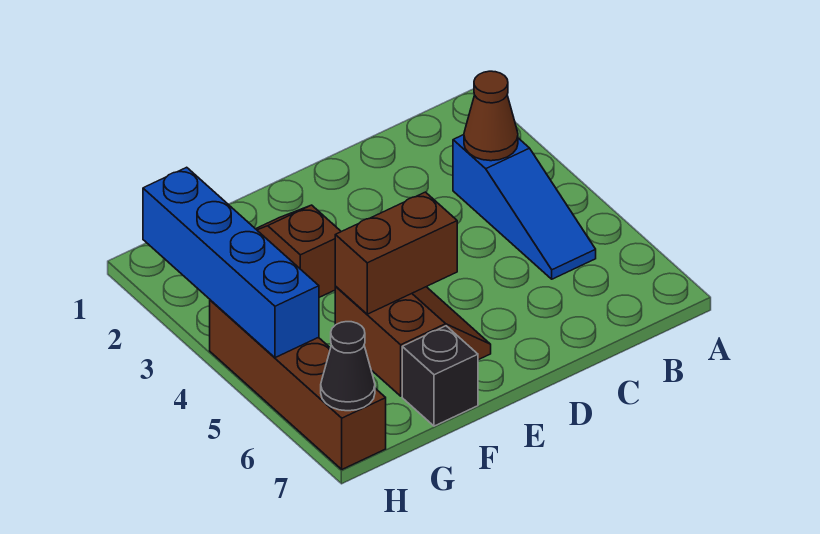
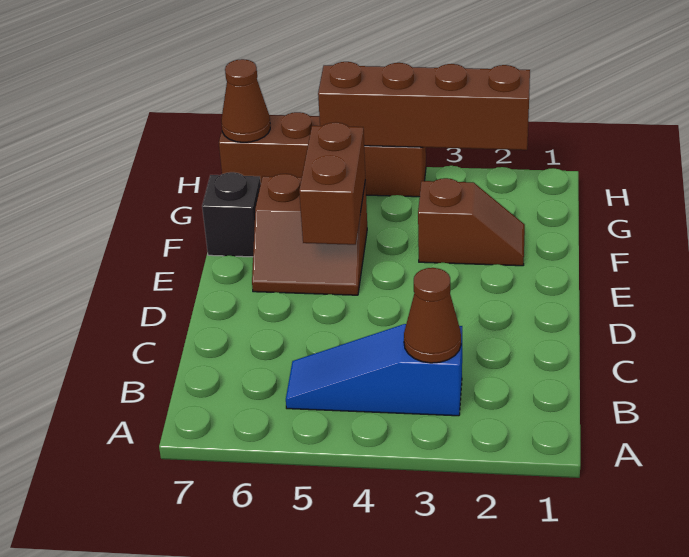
blue 1x4 brick [143,167,319,358] -> brown 1x4 brick [318,62,530,150]
black 1x1 cone [321,322,375,411] -> brown 1x1 cone [221,59,270,142]

